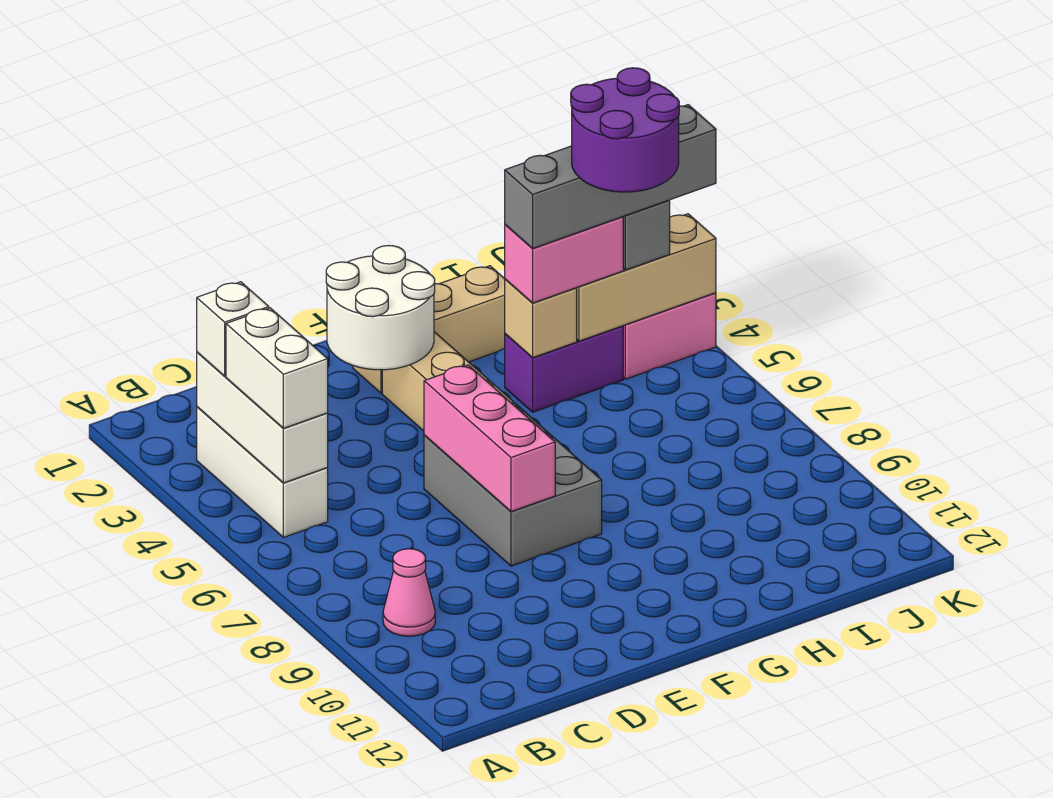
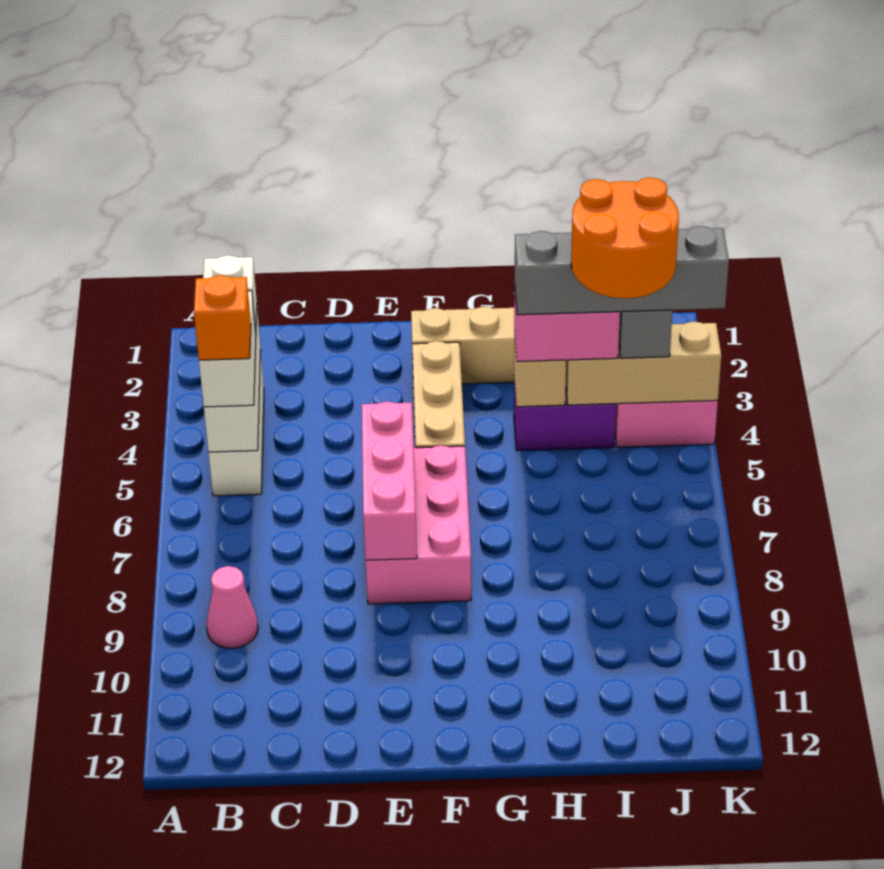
none -> orange 1x1 brick [194,275,251,360]
white 2x2 round brick [326,246,435,370] -> none
grey 2x3 brick [424,403,602,566] -> pink 2x3 brick [366,445,471,604]
purple 2x2 round brick [571,68,679,192] -> orange 2x2 round brick [571,177,679,298]

